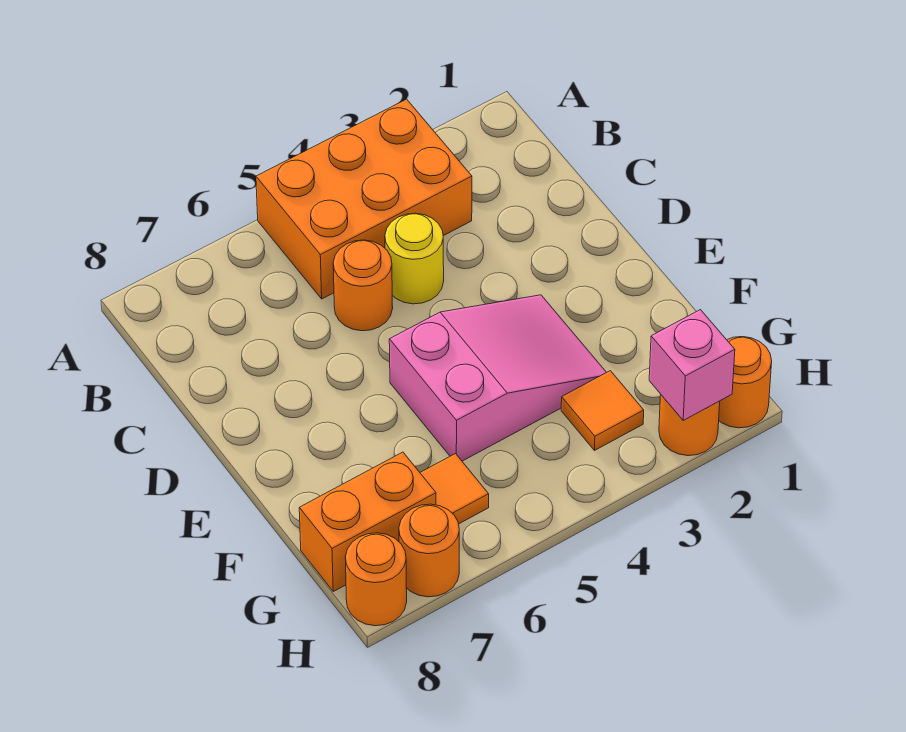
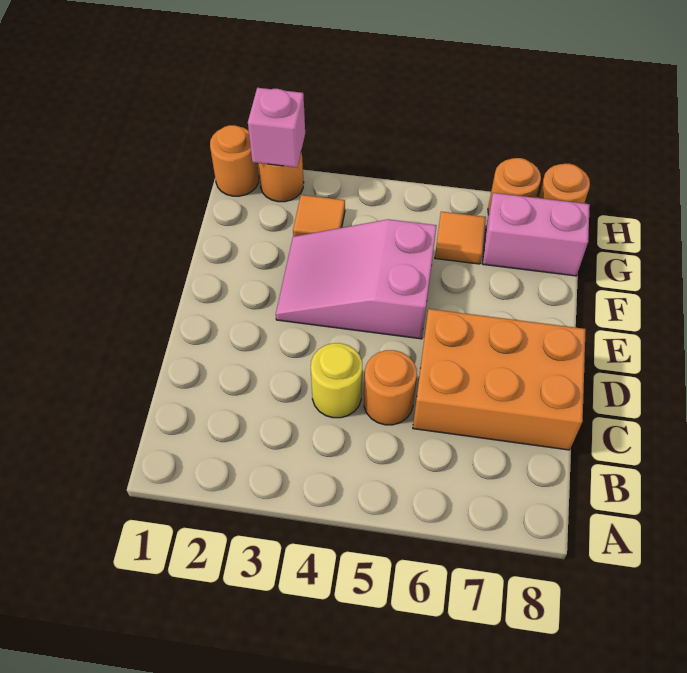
orange 2x3 brick [256,99,472,299] -> orange 2x3 brick moved to [413,309,586,450]
orange 1x2 brick [299,452,436,591] -> pink 1x2 brick [482,193,590,276]

